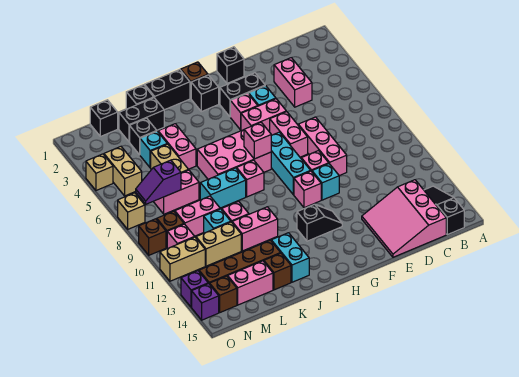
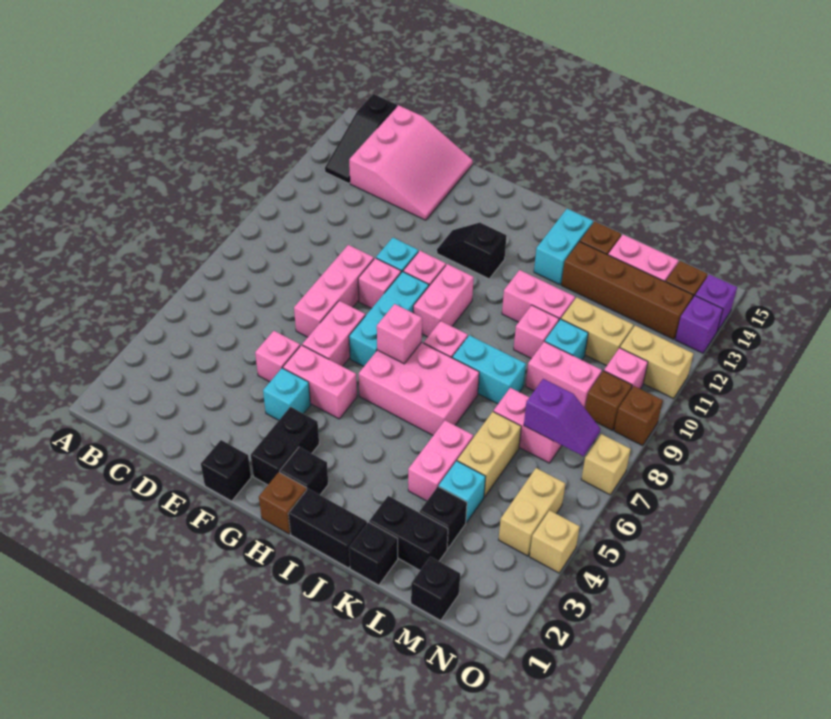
pink 1x2 brick [274,58,312,107] -> pink 1x2 brick moved to [413,264,474,337]
black 1x2 brick [220,73,265,117] -> black 1x2 brick turned to [251,407,319,485]
pink 1x1 brick [230,93,257,130] -> pink 1x1 brick moved to [255,331,300,382]

